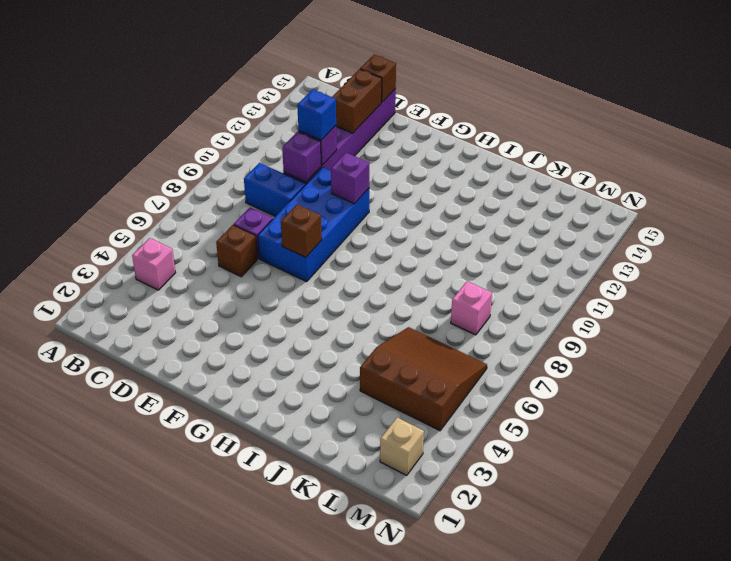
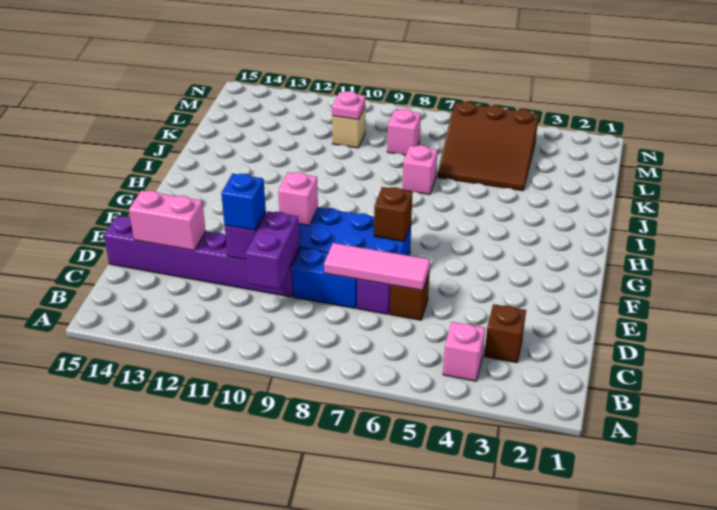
blue 1x2 brick [244,163,305,216] -> blue 1x2 brick turned to [292,248,357,309]
none -> pink 1x3 tile [324,243,430,290]
purple 1x1 brick [282,132,321,182] -> purple 1x2 brick [246,211,300,289]
brown 1x2 brick [332,69,382,133] -> pink 1x2 brick [129,190,206,250]
brown 1x1 brick [360,54,396,102] -> brown 1x1 brick moved to [484,304,526,363]
purple 1x1 brick [331,153,369,204] -> pink 1x1 brick [278,172,318,226]
none -> pink 1x1 brick [402,145,437,195]
brown 3x3 slope [360,327,487,431] -> brown 3x3 slope turned to [438,102,539,191]
none -> pink 1x1 plate [332,91,365,120]
tan 1x1 brick [380,417,424,475] -> tan 1x1 brick moved to [332,107,365,148]

